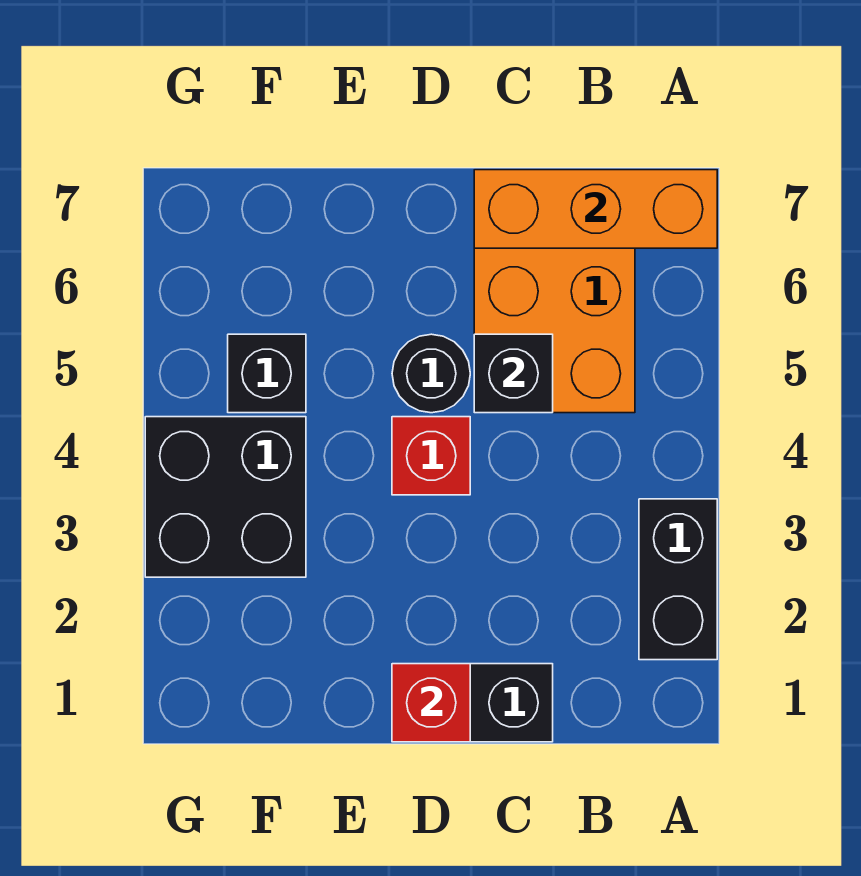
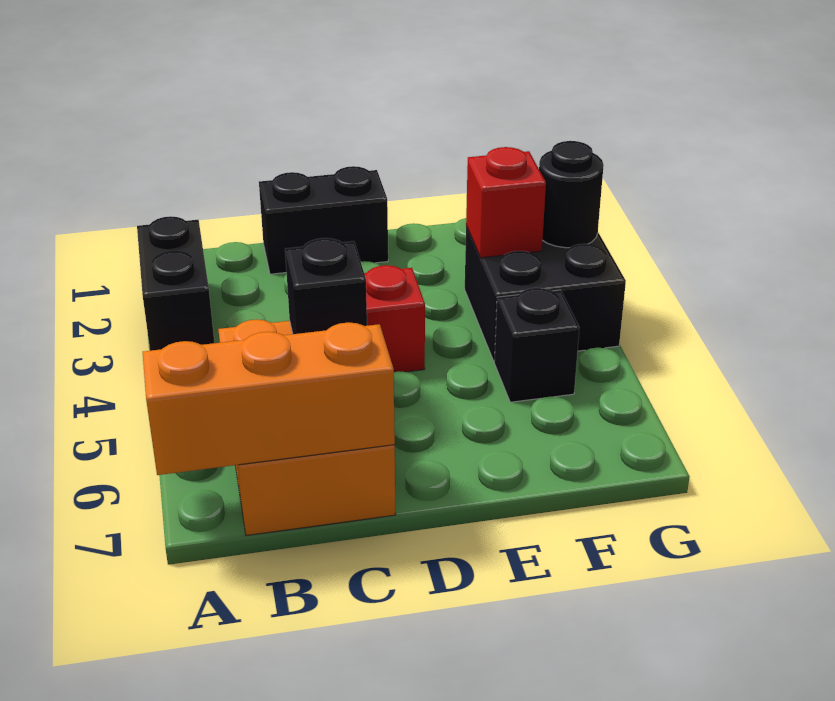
red 1x1 brick [392,664,470,742] -> red 1x1 brick moved to [466,147,546,258]
black 1x1 round brick [392,334,470,413] -> black 1x1 round brick moved to [539,141,604,248]

